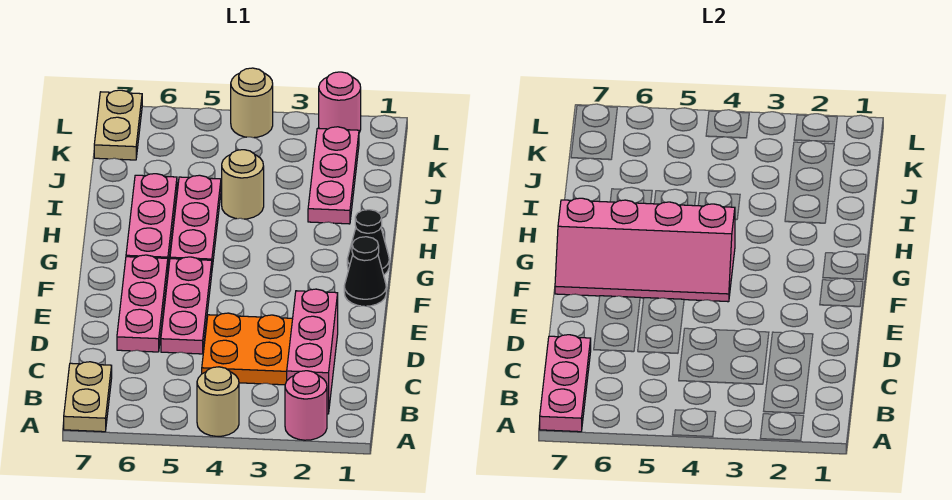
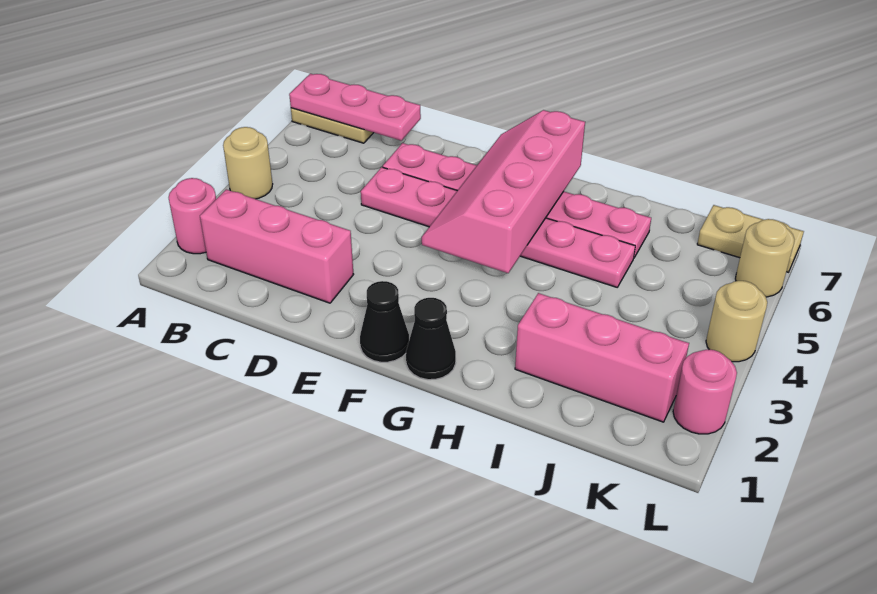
orange 2x2 plate [202,313,293,385] -> none
pink 1x3 plate [308,127,359,224] -> pink 1x3 brick [515,293,689,422]
tan 1x1 round brick [222,150,264,219] -> tan 1x1 round brick moved to [735,219,794,297]

